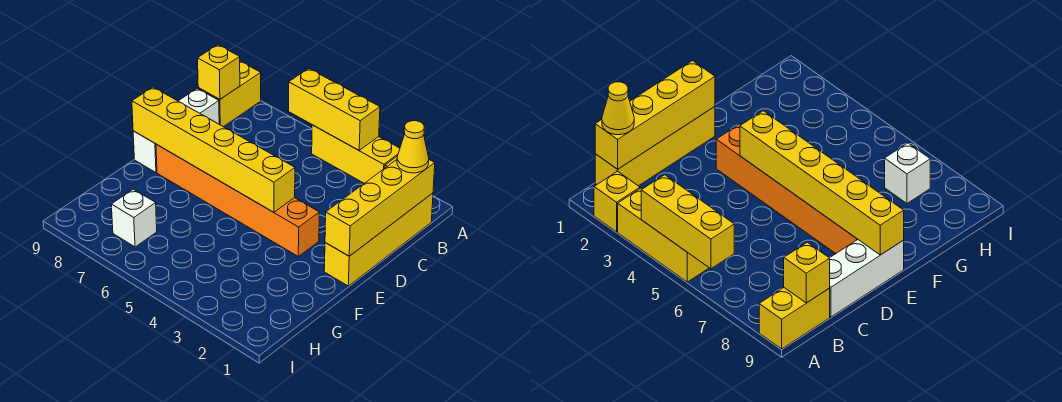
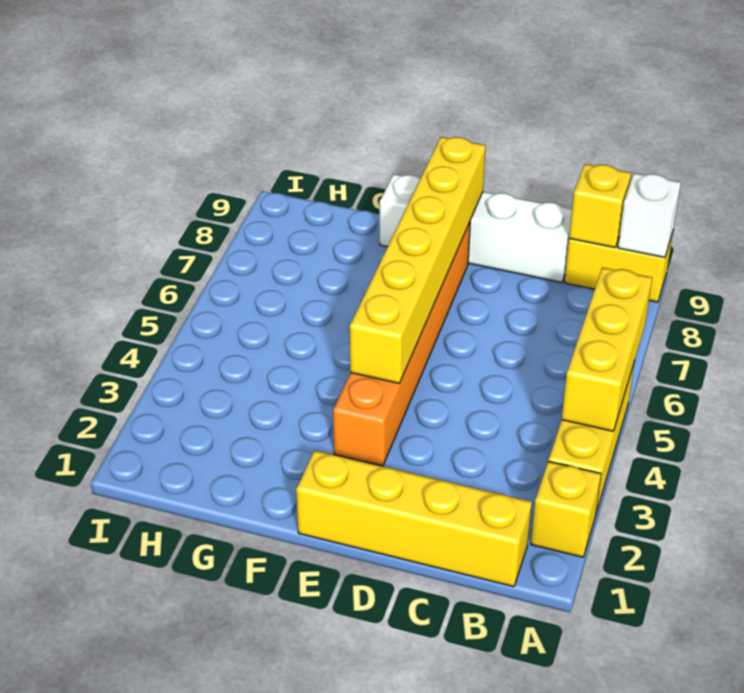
yellow 1x4 brick [325,160,435,256] -> none
yellow 1x1 cone [397,121,429,173] -> none
white 1x3 brick [133,89,219,172] -> white 1x4 brick [380,174,572,282]
white 1x1 brick [111,189,157,247] -> white 1x1 brick moved to [618,173,681,257]

